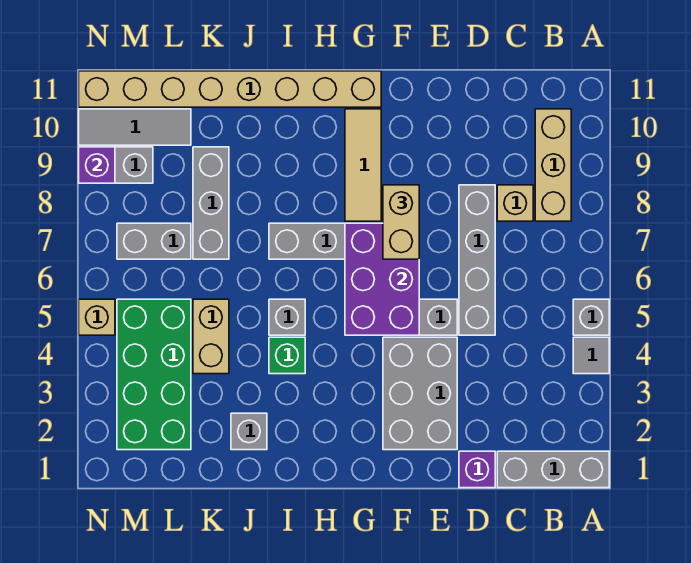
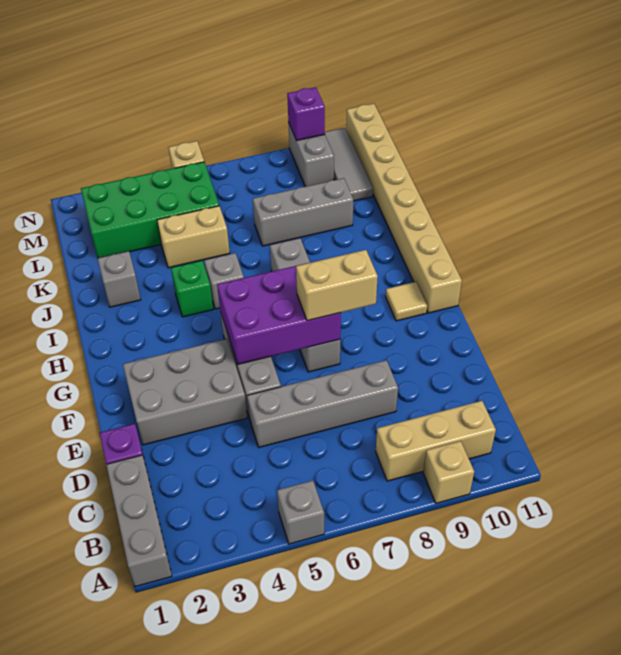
grey 1x1 tile [573,337,609,374] -> none
tan 1x1 brick [497,185,533,221] -> tan 1x1 brick moved to [423,441,474,503]
tan 1x3 tile [345,109,381,221] -> tan 1x1 tile [386,282,427,321]
grey 1x2 brick [117,223,191,259] -> none

